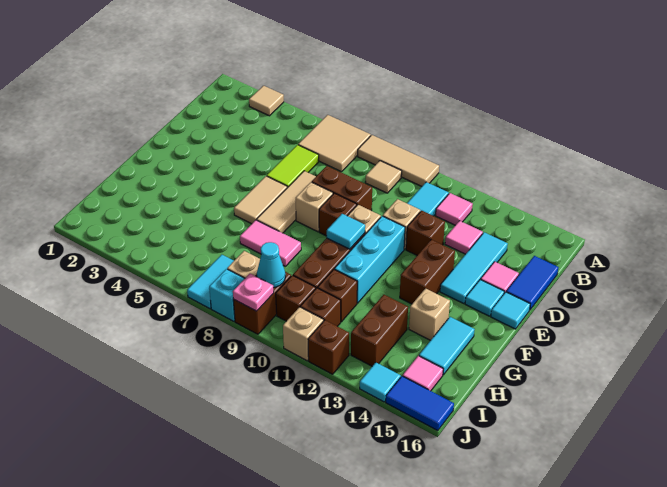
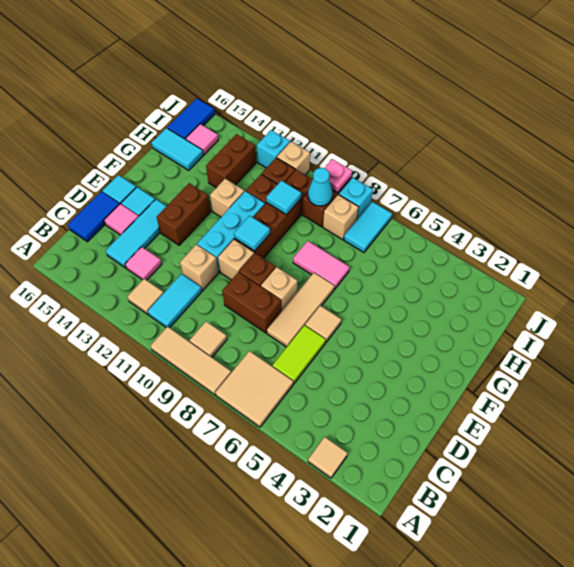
pink 1x1 tile [436,193,473,225] -> tan 1x1 tile [127,279,164,314]
brown 1x1 brick [406,211,445,255] -> none
tan 1x2 tile [234,176,287,224] -> tan 1x1 tile [305,306,341,342]
tan 1x1 brick [409,288,450,340] -> tan 1x1 brick moved to [210,179,244,217]
cyan 1x2 tile [419,317,475,375] -> cyan 1x2 tile turned to [152,128,203,170]
brown 1x1 brick [308,320,349,374] -> cyan 1x1 brick [257,130,290,168]
cyan 1x1 tile [360,363,401,402] -> cyan 1x1 tile moved to [266,180,301,215]
blue 1x2 tile [386,376,454,431] -> blue 1x2 tile turned to [167,98,215,139]

